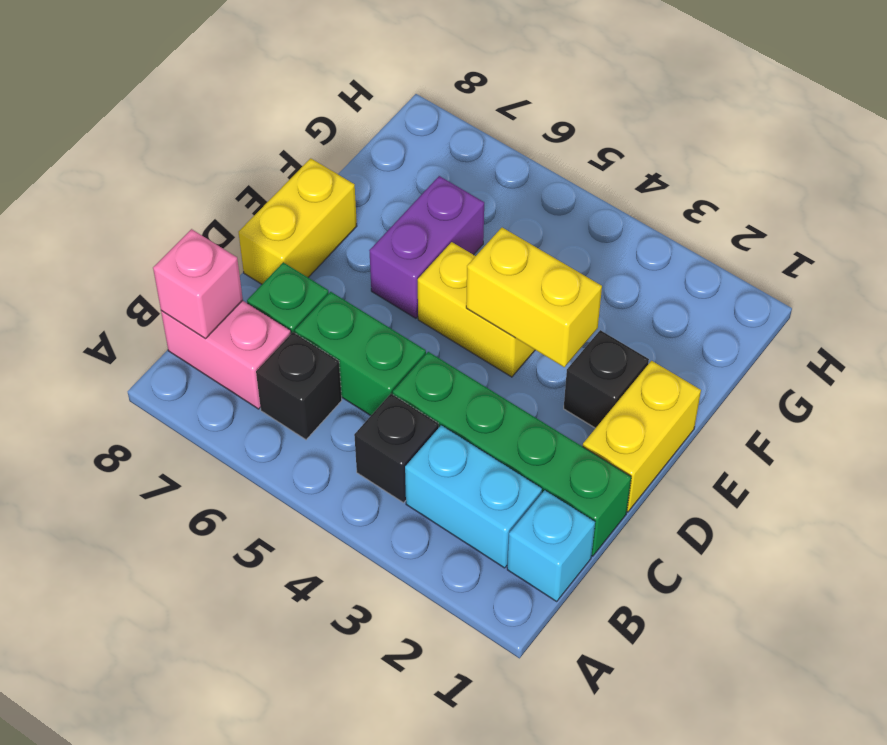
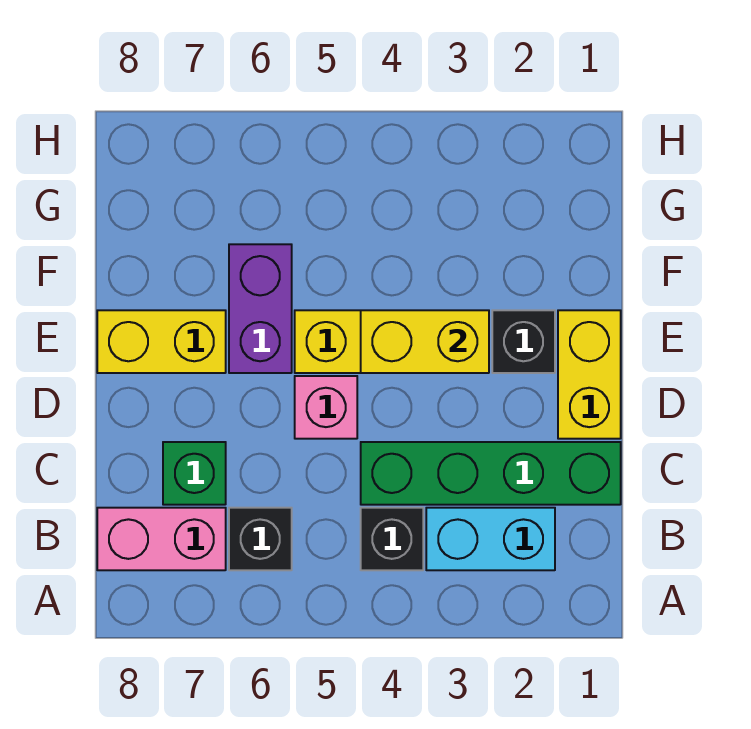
cyan 1x1 brick [507,490,595,601] -> none
pink 1x1 brick [153,229,243,339] -> pink 1x1 brick moved to [295,376,357,439]
green 1x2 brick [295,292,426,416] -> none
yellow 1x2 brick [239,158,357,284] -> yellow 1x2 brick turned to [97,310,226,373]

